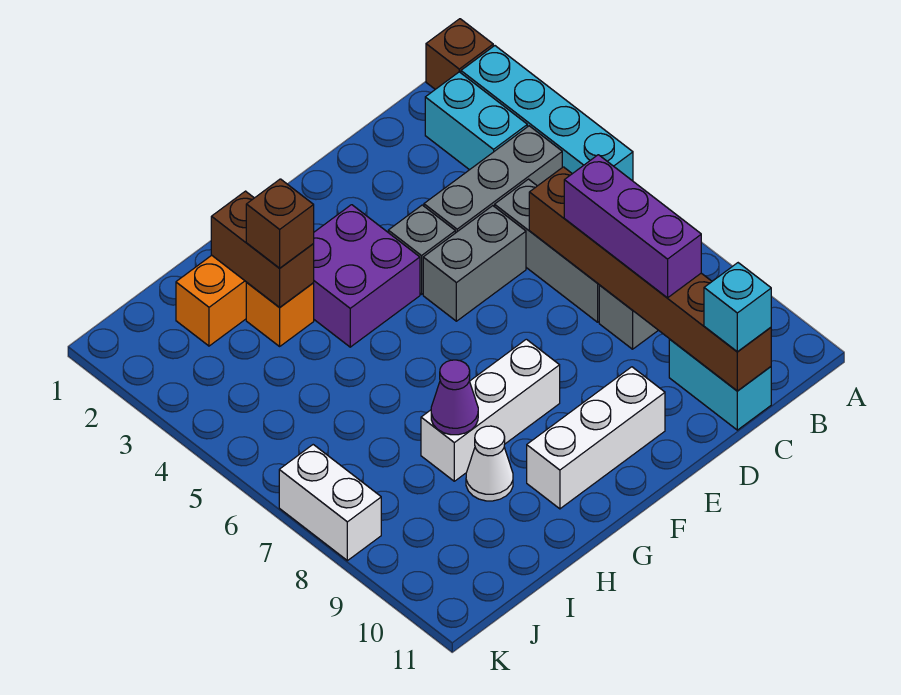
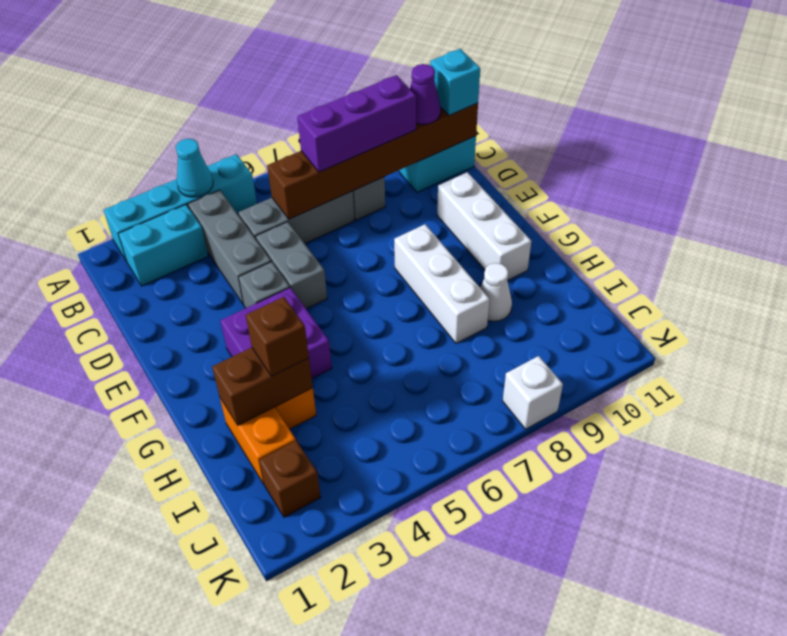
brown 1x1 brick [426,19,493,89] -> brown 1x1 brick moved to [259,441,321,517]
none -> cyan 1x1 cone [176,139,213,197]
purple 1x1 cone [431,360,478,435] -> purple 1x1 cone moved to [410,64,441,125]
white 1x2 brick [279,445,381,561] -> white 1x1 brick [503,356,563,429]

